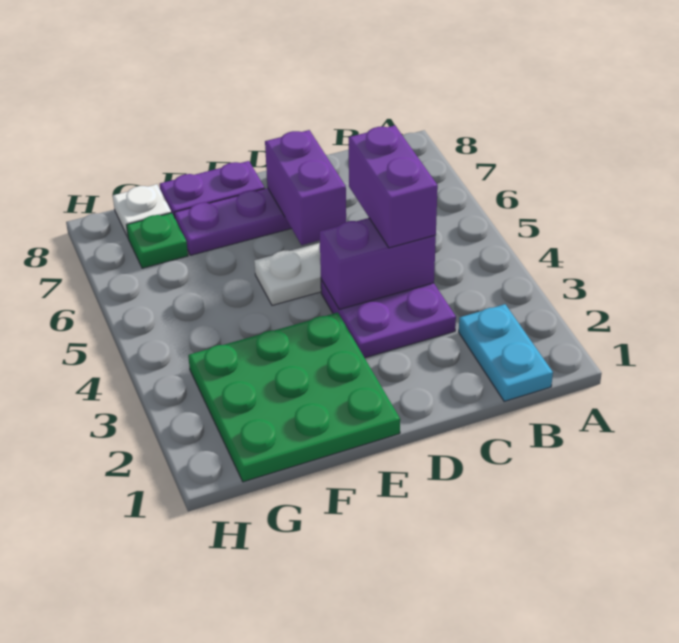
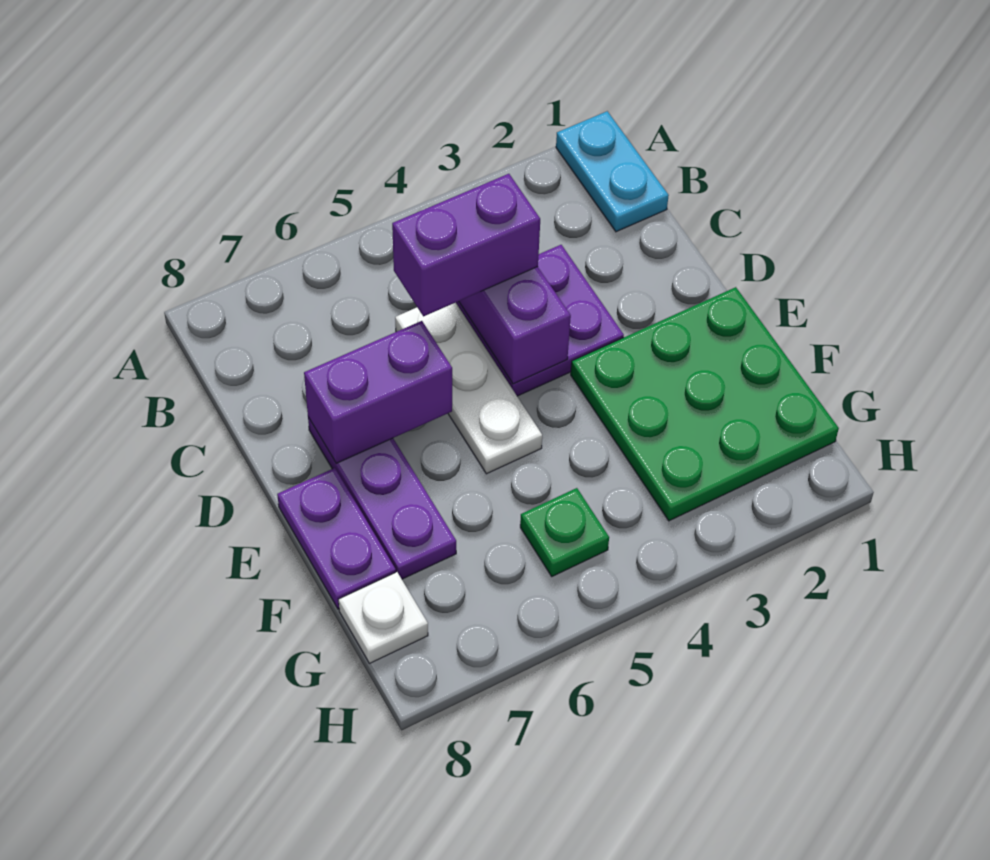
cyan 1x2 plate [459,304,553,402] -> cyan 1x2 plate turned to [556,111,669,232]
green 1x1 plate [127,213,188,268] -> green 1x1 plate moved to [520,488,609,576]

